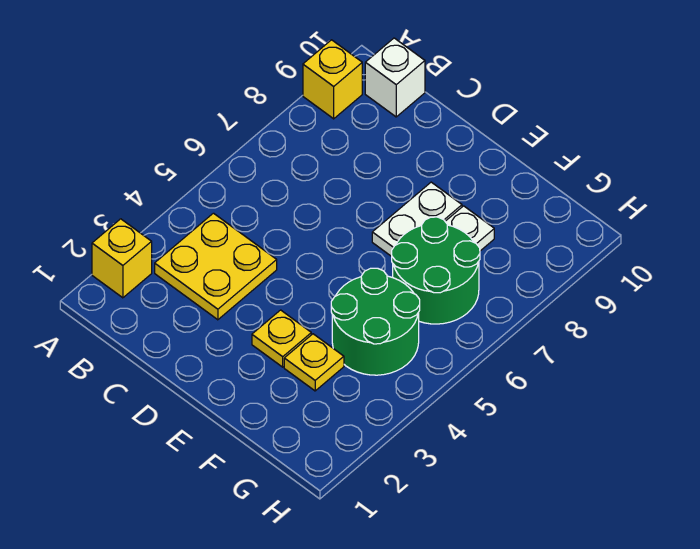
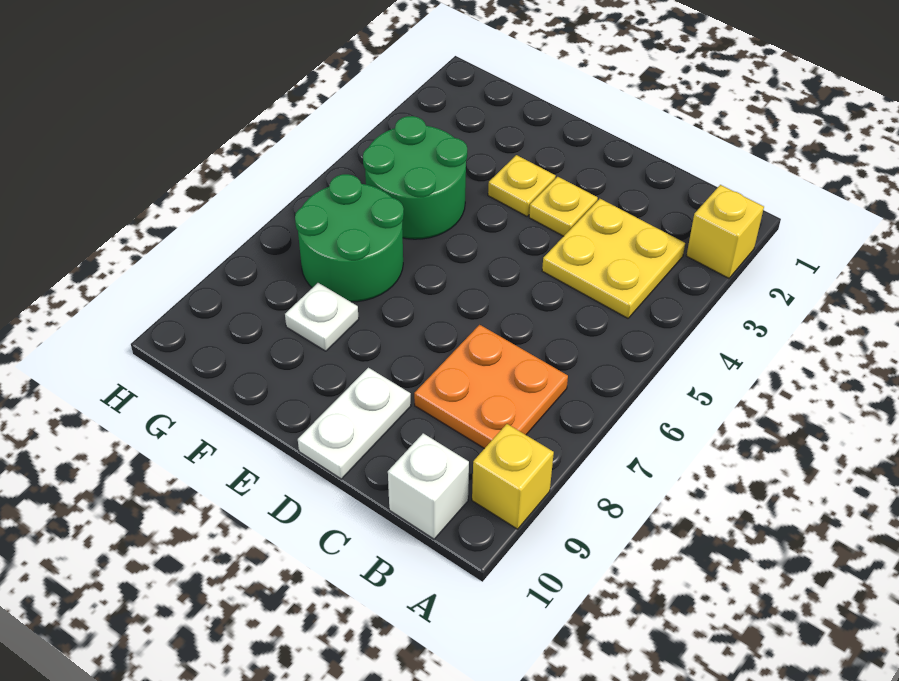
none -> orange 2x2 plate [414,325,568,449]
white 1x2 plate [372,182,462,257] -> white 1x2 plate moved to [298,368,411,479]
yellow 1x1 plate [284,334,344,391] -> yellow 1x1 plate moved to [529,177,598,236]

